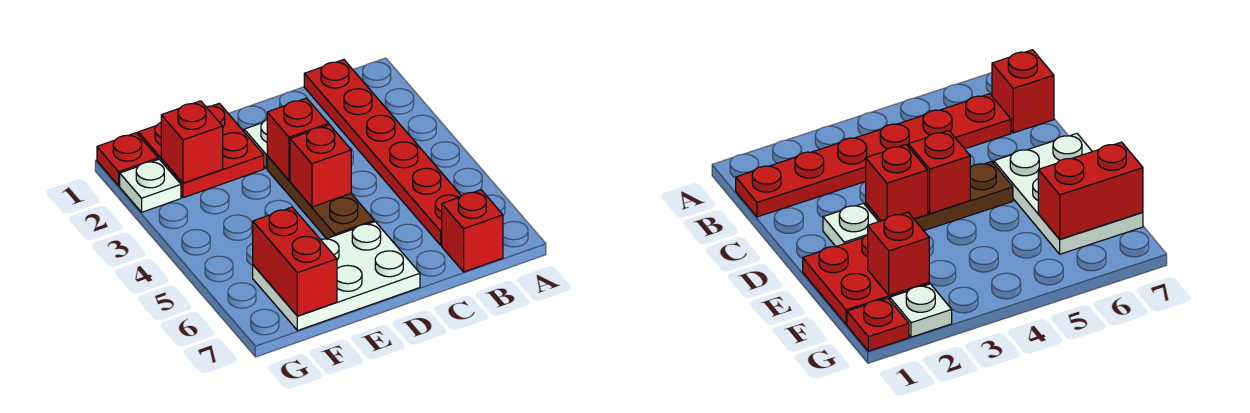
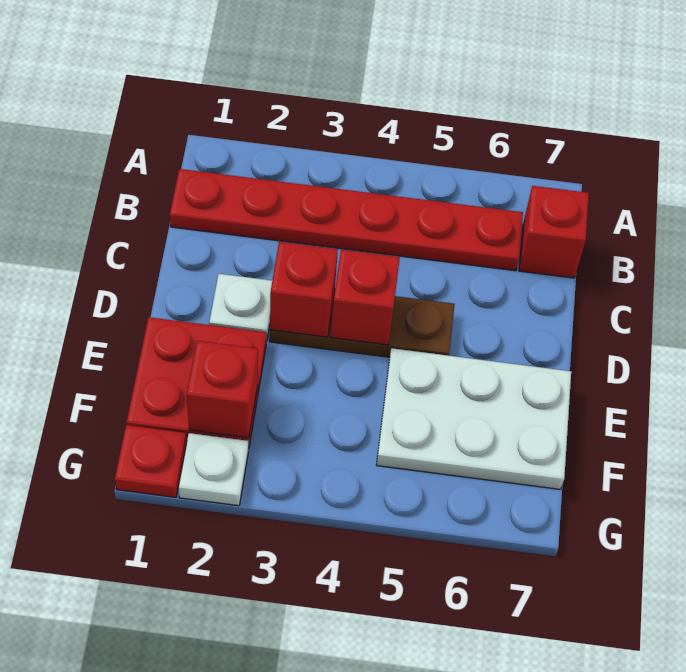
white 2x3 plate [253,222,420,331] -> white 2x3 plate turned to [376,348,571,489]
red 1x2 brick [253,207,337,316] -> none

